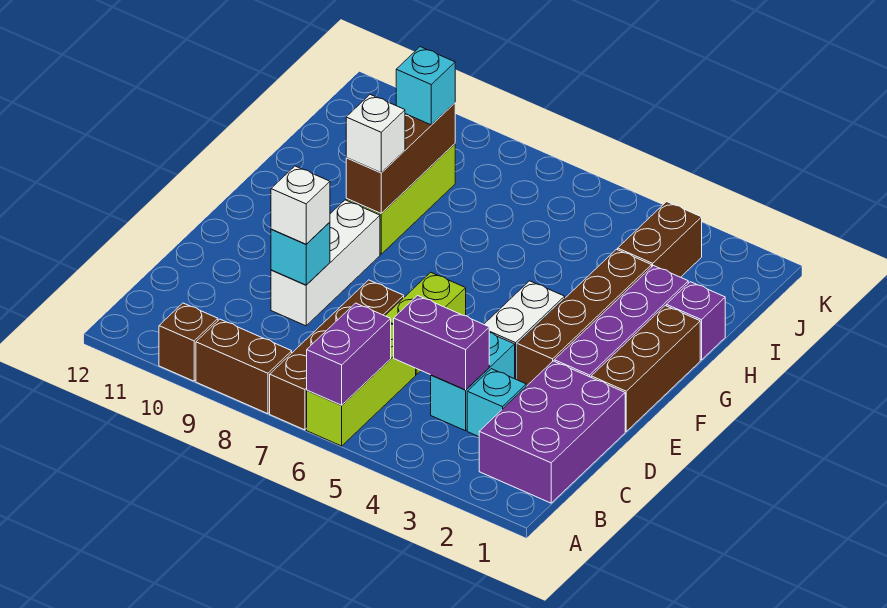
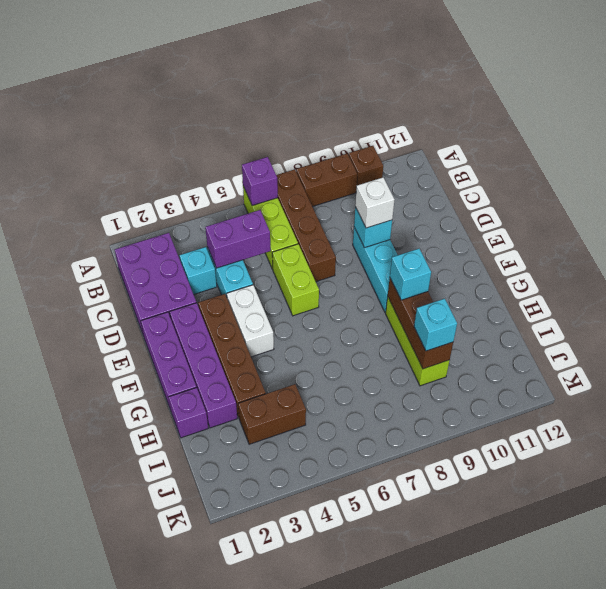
purple 1x2 brick [307,303,391,405] -> purple 1x1 brick [242,157,278,206]
white 1x3 brick [271,200,380,326] -> cyan 1x3 brick [353,227,397,313]
brown 1x3 brick [591,306,700,431] -> purple 1x3 brick [141,312,197,410]
white 1x1 brick [346,94,405,173] -> cyan 1x1 brick [390,249,431,300]
brown 1x2 brick [618,202,702,277] -> brown 1x2 brick turned to [238,384,306,444]

